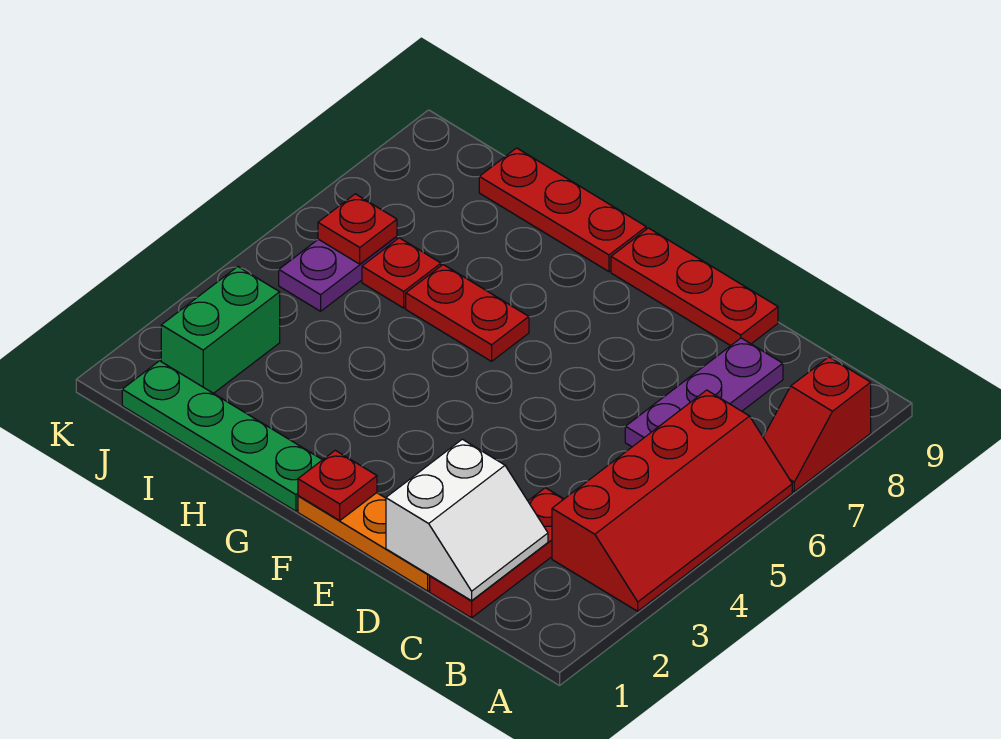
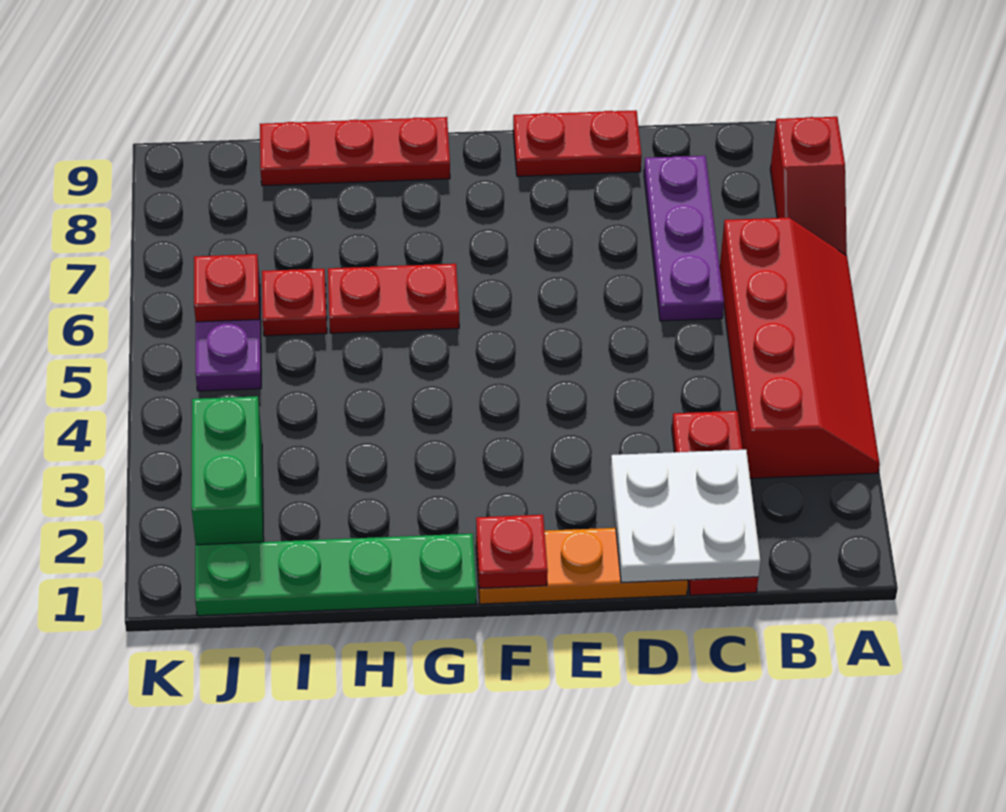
white 2x2 slope [386,439,548,601] -> white 2x2 plate [611,450,761,583]
red 1x3 plate [611,228,778,346] -> red 1x2 plate [513,110,642,176]

